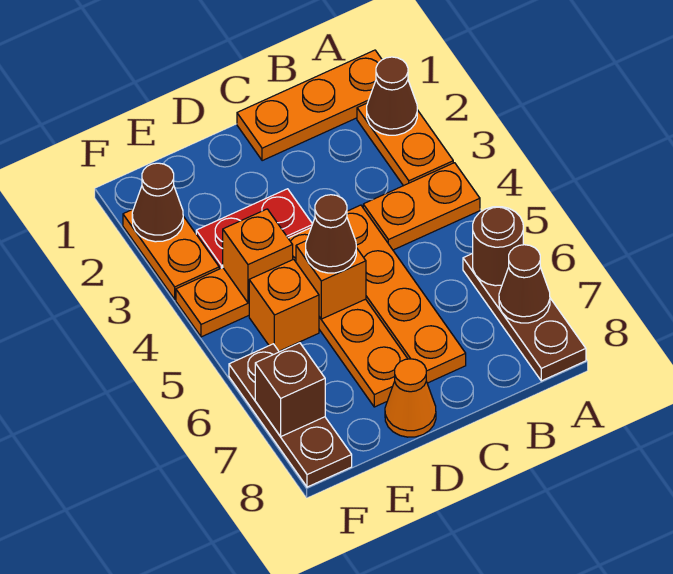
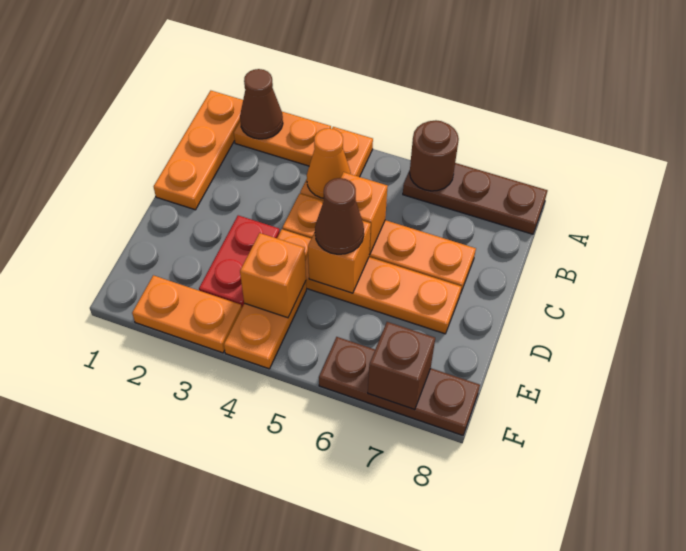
brown 1x1 cone [499,245,550,323] -> none
orange 1x1 cone [385,359,436,437] -> orange 1x1 cone moved to [307,128,351,198]
orange 1x1 brick [249,259,319,351] -> orange 1x1 brick moved to [341,172,388,255]
brown 1x1 cone [132,163,183,242] -> none

